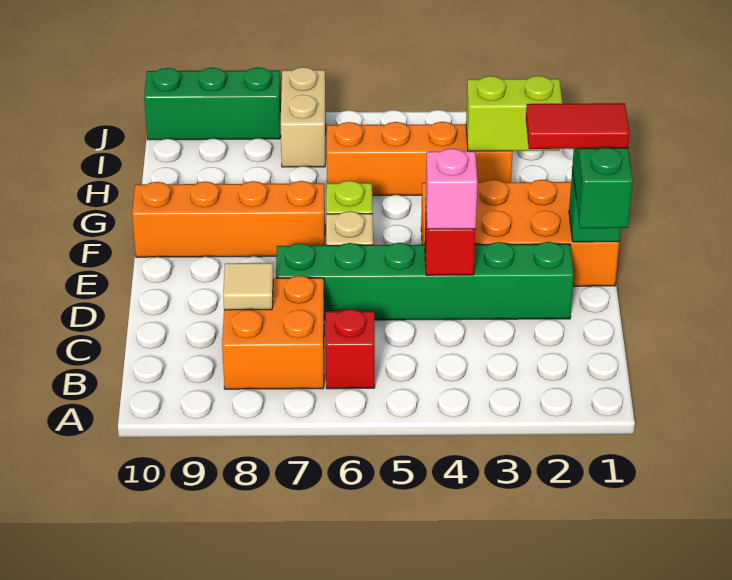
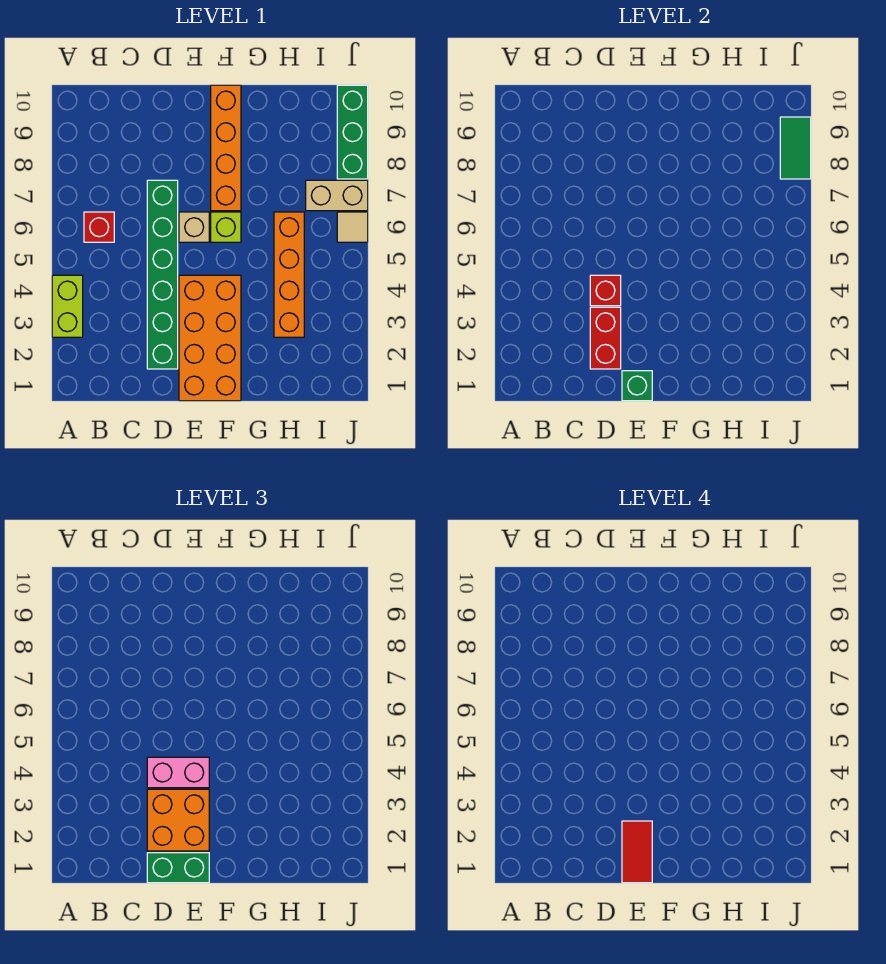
orange 2x2 brick [222,276,324,389] -> orange 2x2 brick moved to [147,789,209,851]
tan 1x1 tile [223,263,273,310] -> tan 1x1 tile moved to [337,212,368,242]
none -> red 1x2 brick [590,307,621,369]
pink 1x1 brick [426,148,477,229] -> pink 1x2 brick [147,757,209,788]
lime 1x2 brick [466,76,563,151] -> lime 1x2 brick moved to [52,275,83,337]
none -> green 1x2 tile [780,117,811,179]

